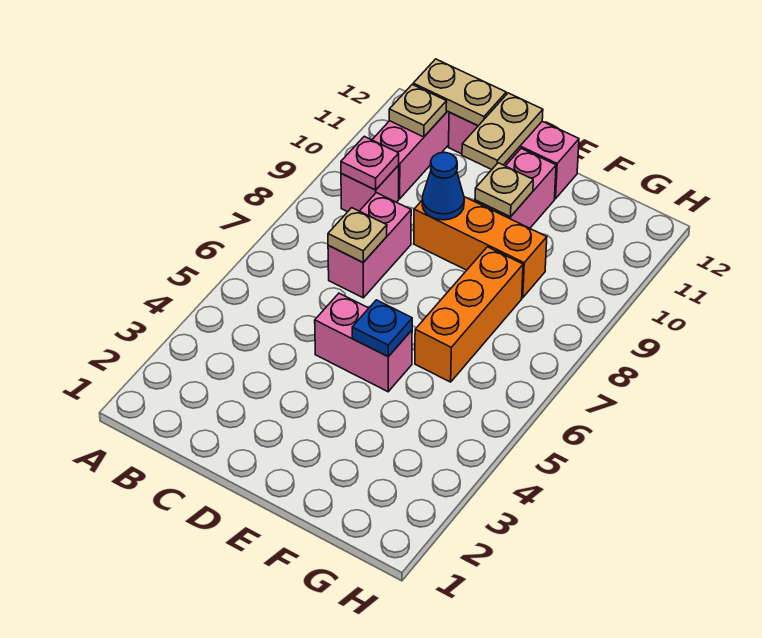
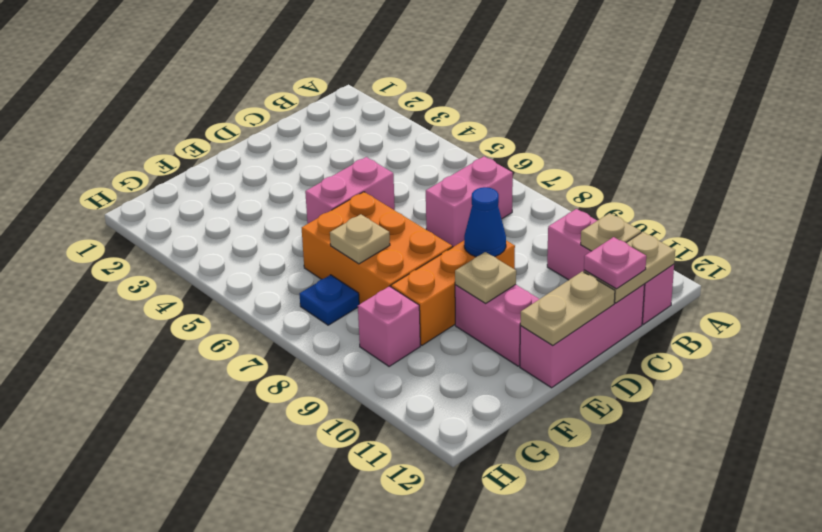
pink 1x1 brick [341,165,399,212] -> pink 1x1 brick moved to [358,286,420,367]
pink 1x1 plate [341,136,399,190] -> pink 1x1 plate moved to [584,237,646,289]
pink 1x2 brick [328,193,411,298] -> pink 1x2 brick turned to [426,156,513,247]
tan 1x1 plate [328,208,387,262] -> tan 1x1 plate moved to [330,214,390,264]
tan 1x2 plate [462,93,543,170] -> tan 1x2 plate turned to [520,271,615,346]
blue 1x1 plate [352,300,412,357] -> blue 1x1 plate moved to [300,275,359,325]
orange 1x3 brick [415,247,523,382] -> orange 2x3 brick [302,192,452,304]

